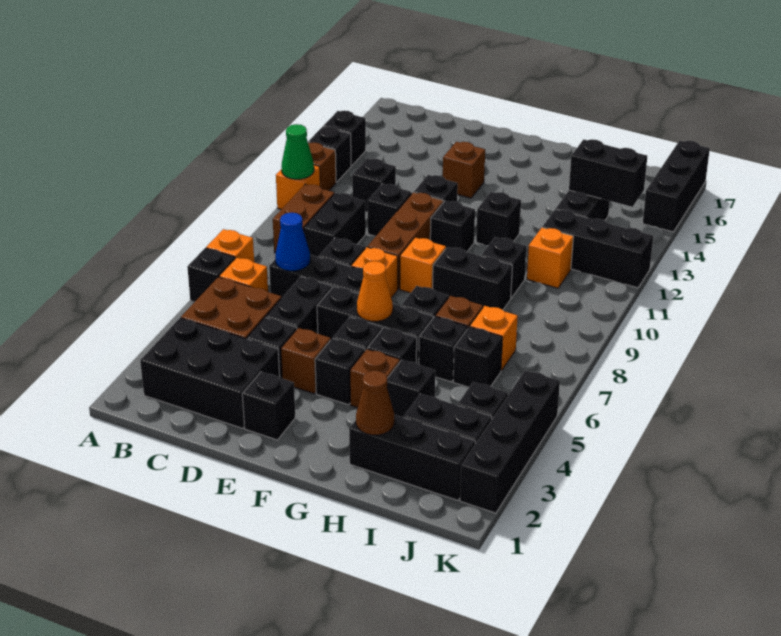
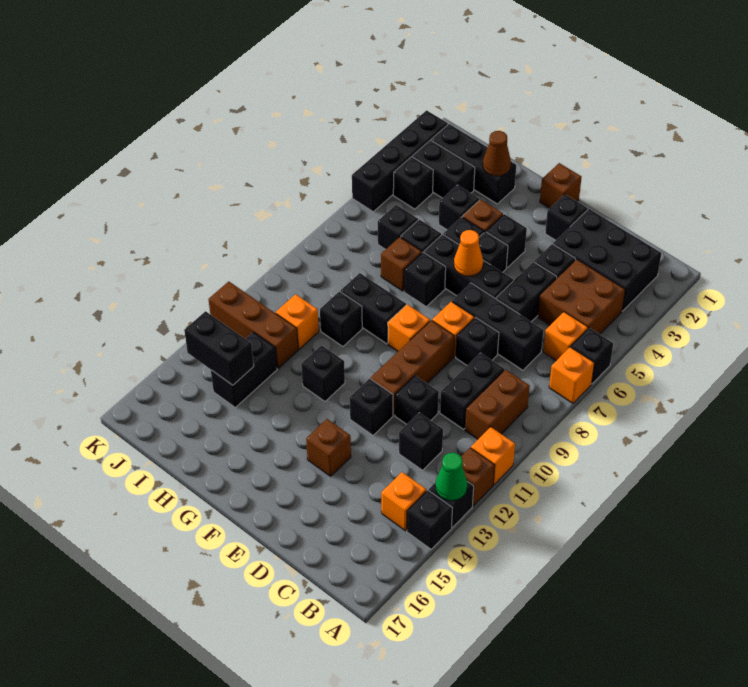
green 1x1 cone [281,124,314,179] -> green 1x1 cone moved to [435,453,467,501]
blue 1x1 cone [275,213,310,271] -> none
brown 1x1 brick [281,328,331,394] -> brown 1x1 brick moved to [540,163,582,208]
black 1x1 brick [430,201,475,252] -> none
orange 1x1 brick [470,306,518,371] -> orange 1x1 brick moved to [381,472,426,531]
black 1x3 brick [542,209,653,288] -> brown 1x3 brick [209,281,298,369]
black 1x3 brick [643,141,710,232] -> none

